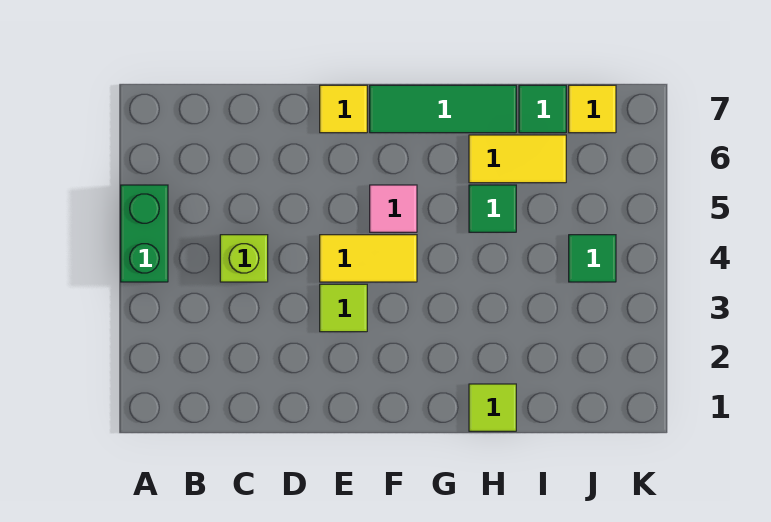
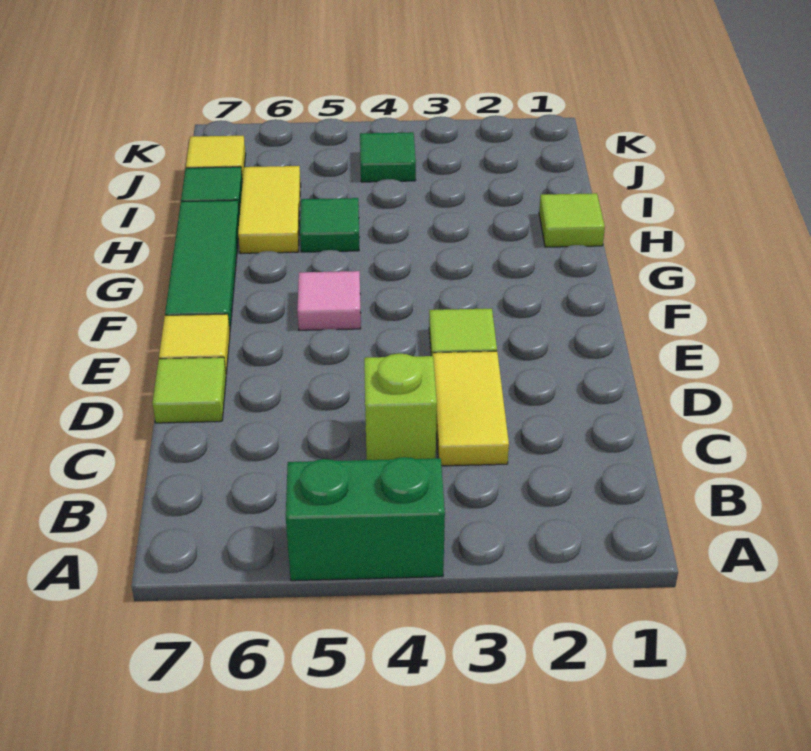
none -> lime 1x1 tile [152,357,226,423]
yellow 1x2 tile [320,235,417,282] -> yellow 1x2 tile moved to [433,351,509,466]

